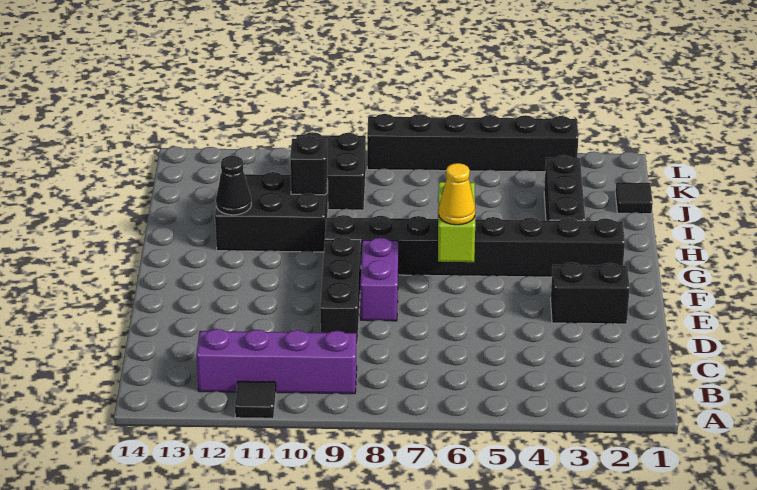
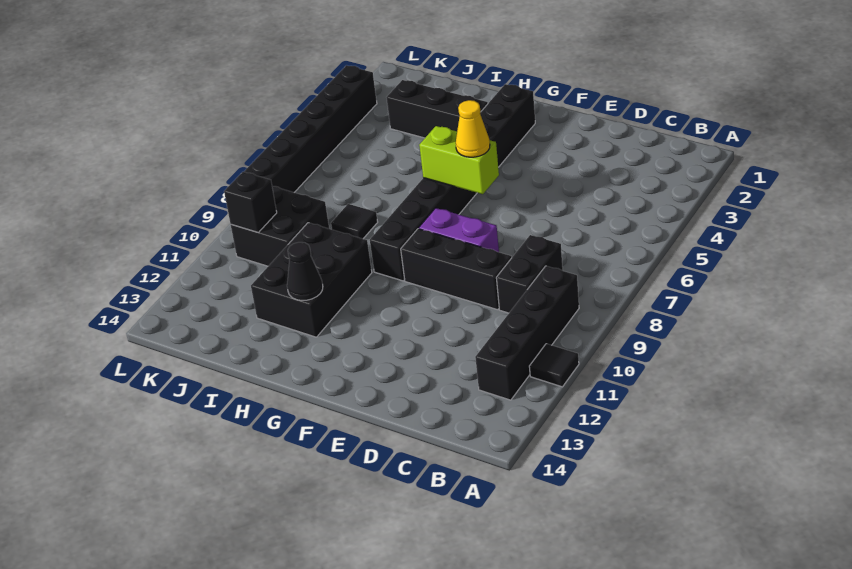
purple 1x4 brick [196,329,357,394] -> black 1x4 brick [475,266,579,400]
black 1x2 brick [551,263,630,324] -> black 1x2 brick moved to [496,235,563,313]
black 1x1 brick [290,136,327,195] -> black 1x1 brick moved to [224,172,277,232]
black 1x1 tile [615,182,653,214] -> black 1x1 tile moved to [331,204,378,239]

